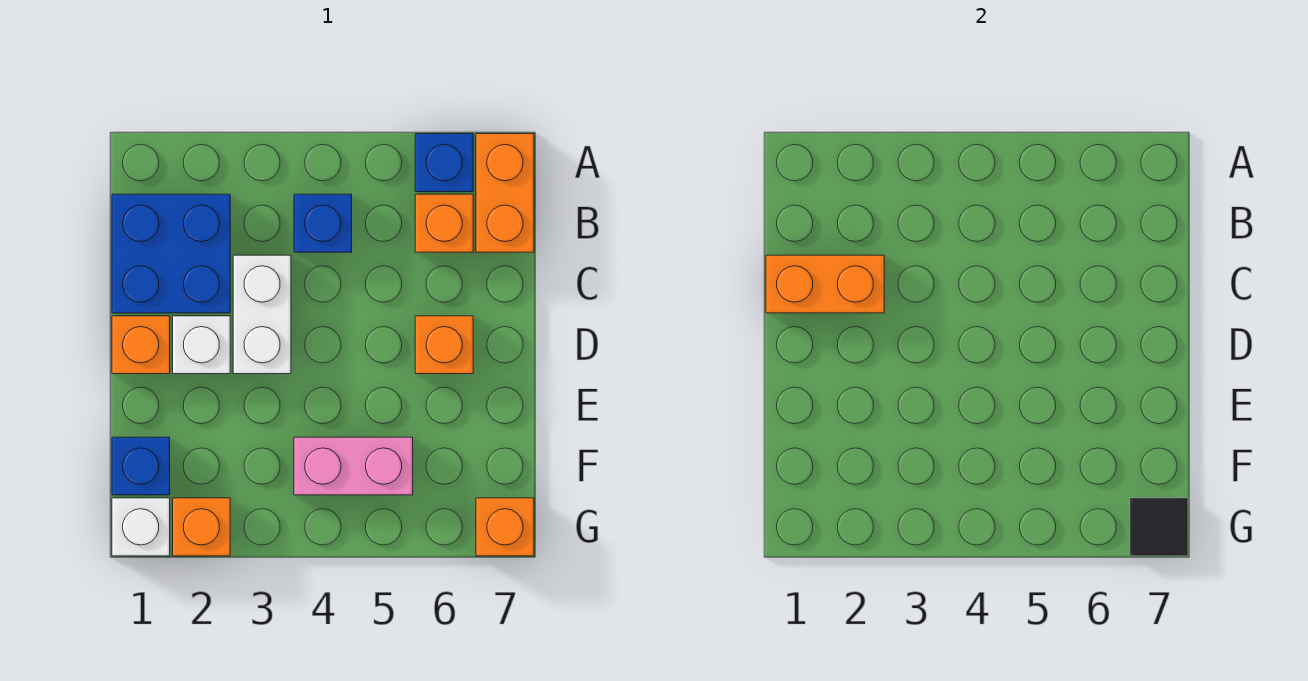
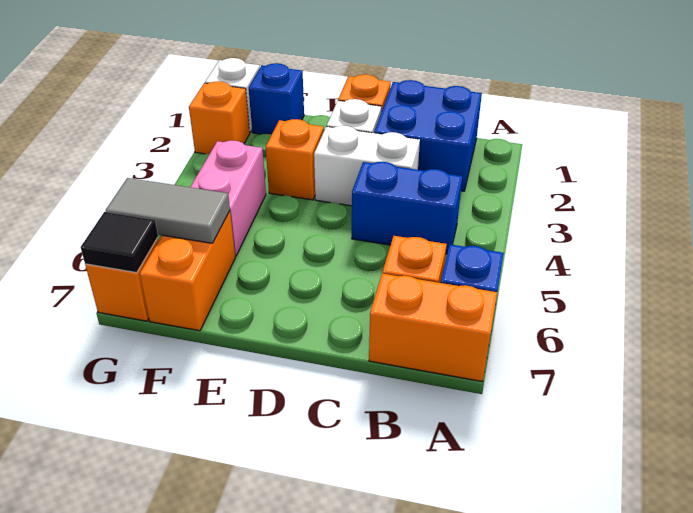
blue 1x1 brick [294,194,352,252] -> blue 1x2 brick [352,162,462,254]
orange 1x2 brick [766,255,884,313] -> orange 1x2 brick moved to [140,211,235,331]
orange 1x1 brick [415,316,473,374] -> orange 1x1 brick moved to [266,119,324,200]
none -> grey 1x2 tile [106,178,230,243]

